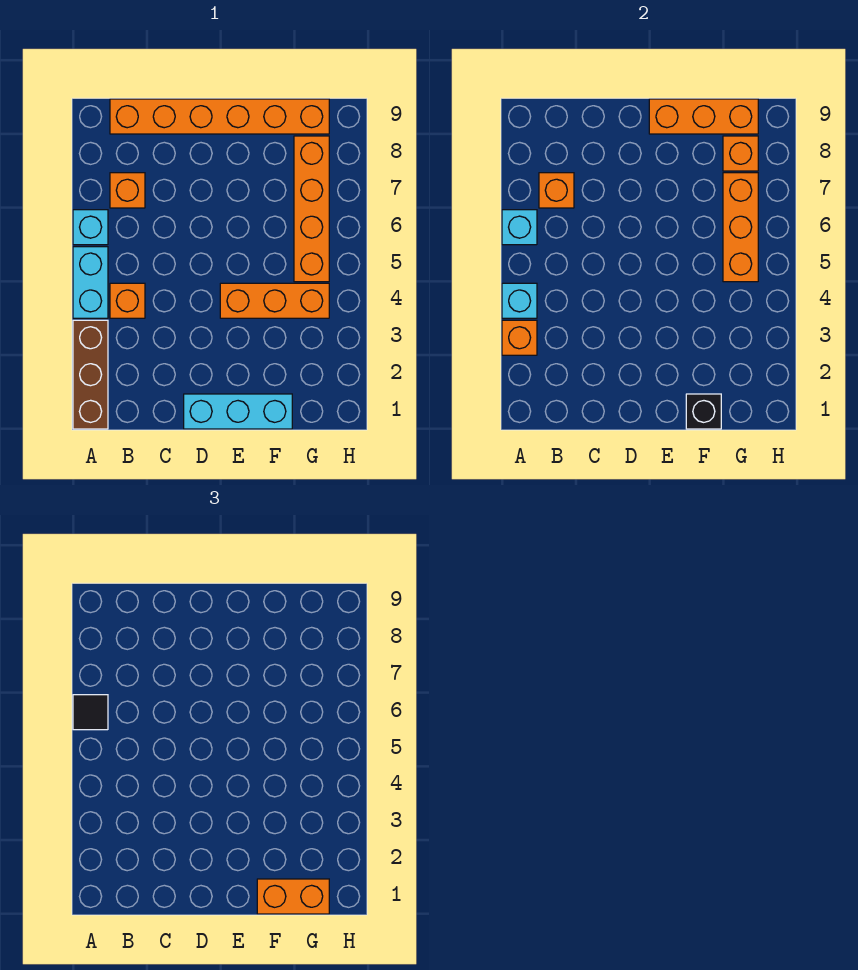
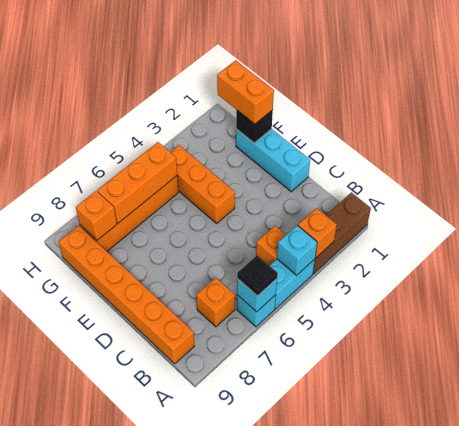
orange 1x1 brick [539,173,574,208] -> none
orange 1x3 brick [649,99,758,134] -> none

